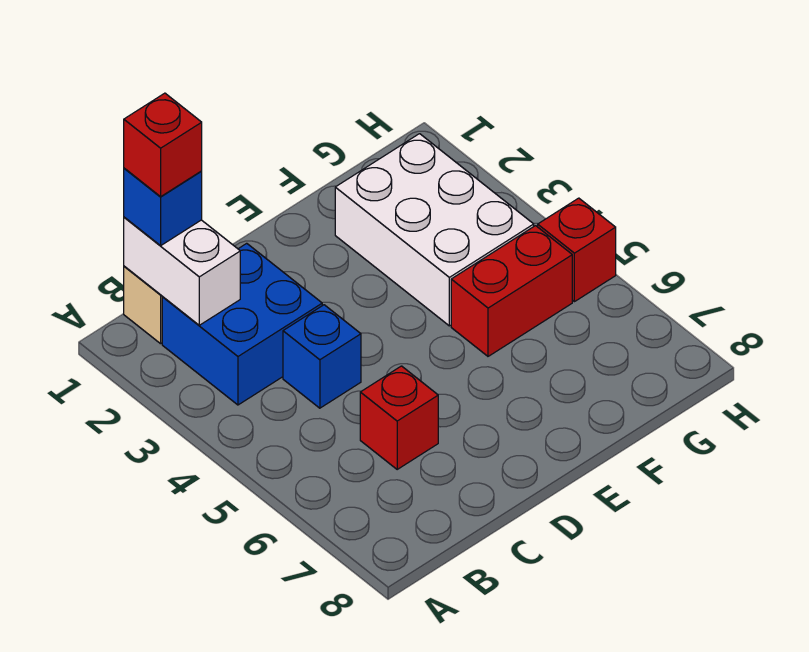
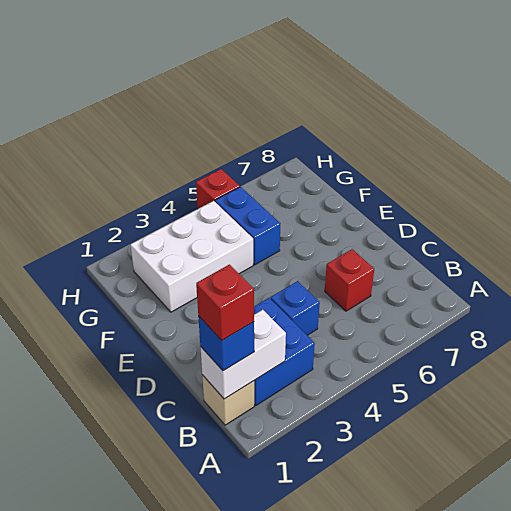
red 1x2 brick [451,226,572,356] -> blue 1x2 brick [215,187,280,265]

